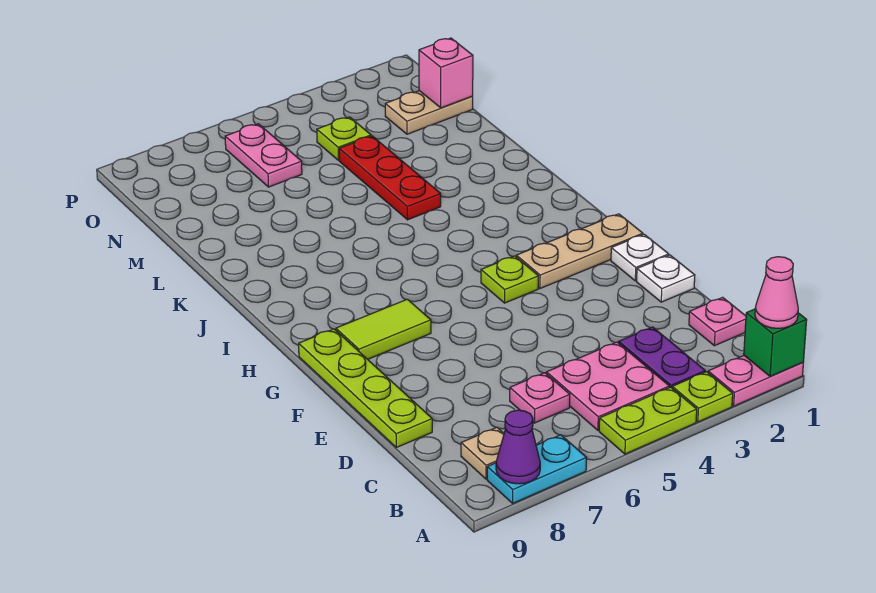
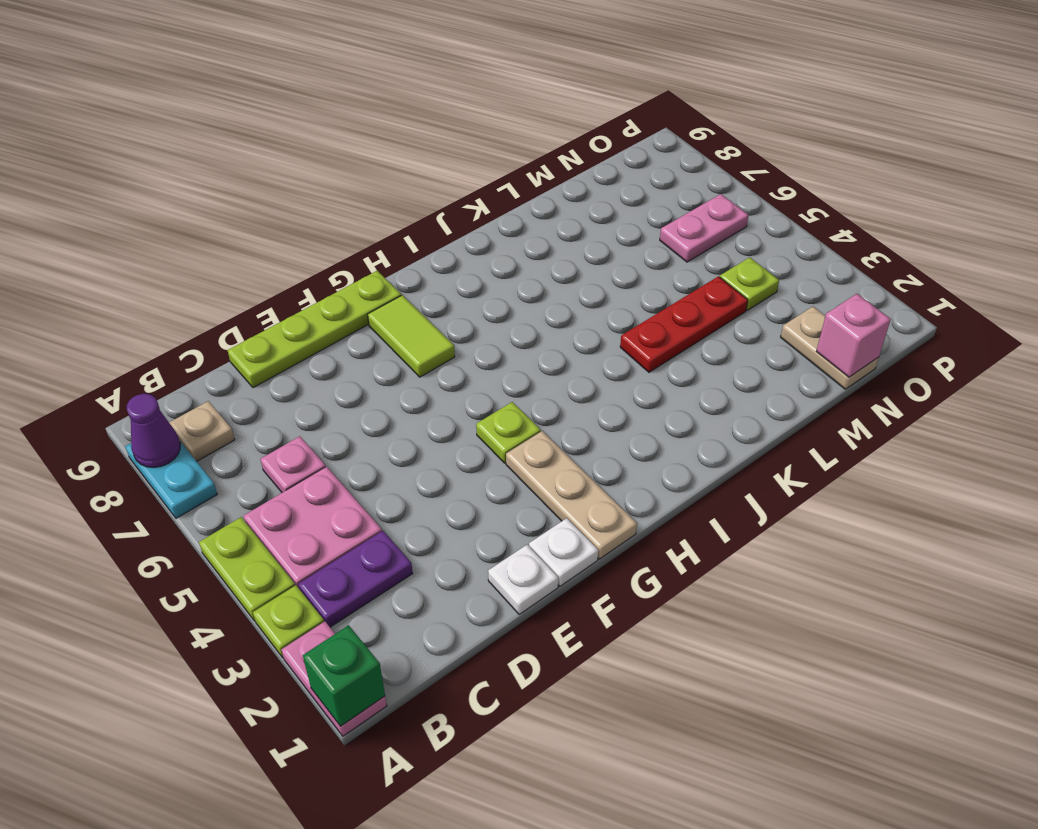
pink 1x1 cone [755,257,798,328] -> none
pink 1x1 plate [689,297,746,346] -> none

